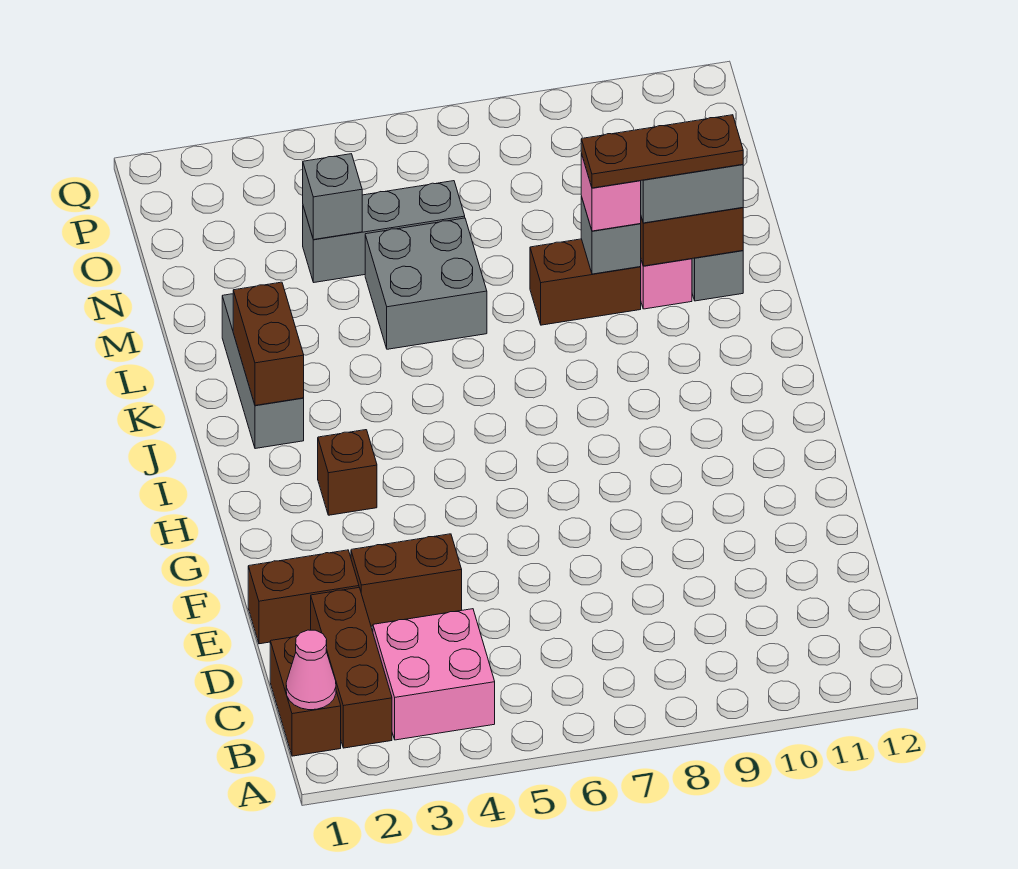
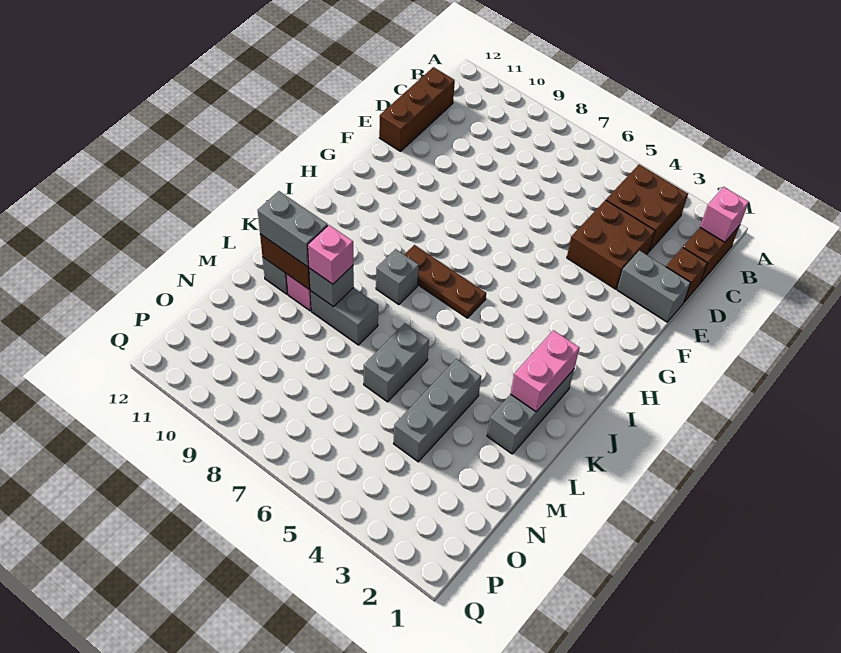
pink 1x1 cone [286,630,336,710] -> pink 1x1 brick [700,187,749,242]
brown 1x3 brick [311,588,392,748] -> brown 1x3 brick moved to [379,67,455,151]
pink 2x2 brick [373,609,495,740] -> brown 2x2 brick [606,164,688,251]
brown 1x2 brick [248,550,359,644] -> grey 1x2 brick [617,251,691,322]
brown 1x2 brick [351,534,462,626] -> brown 2x2 brick [567,200,655,289]
brown 1x1 brick [318,430,377,515] -> brown 1x1 brick moved to [666,248,707,302]
brown 1x2 brick [233,282,304,405] -> pink 1x2 brick [511,330,579,412]
grey 2x2 brick [365,218,487,349] -> grey 1x2 brick [364,323,429,402]
brown 1x2 brick [530,239,641,325] -> grey 1x2 brick [310,288,378,345]
brown 1x3 plate [581,115,743,188] -> brown 1x3 plate moved to [404,245,486,318]
grey 1x3 brick [303,181,465,282] -> grey 1x3 brick turned to [394,359,481,462]
grey 1x1 brick [303,154,362,240] -> grey 1x1 brick moved to [376,249,419,305]

